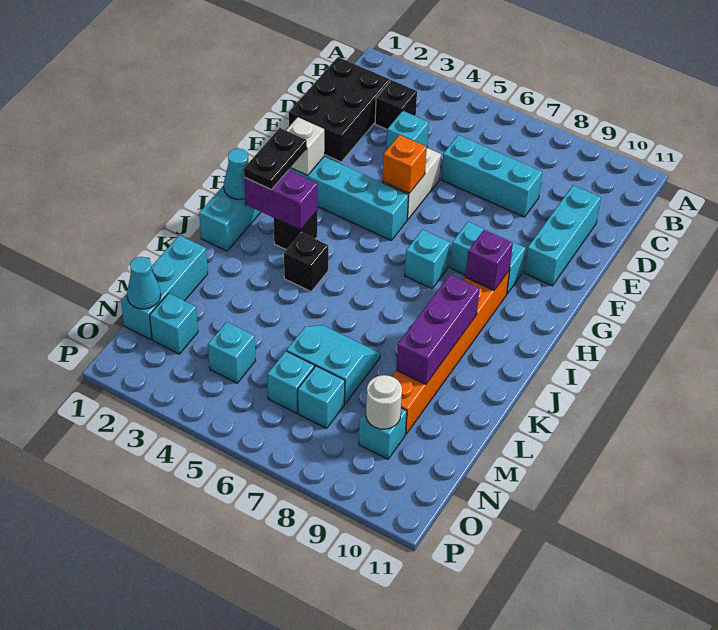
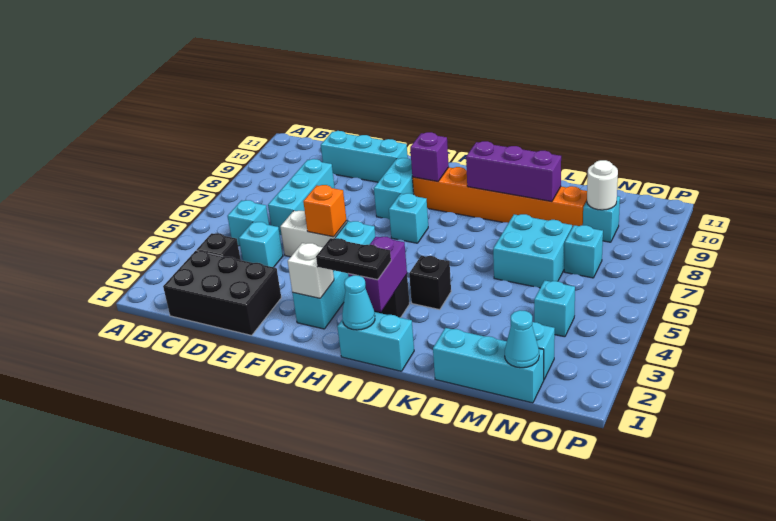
cyan 2x2 slope [287,325,380,404] -> cyan 2x2 brick [493,214,572,288]
cyan 1x1 brick [267,351,314,413] -> cyan 1x1 brick moved to [228,200,269,246]

